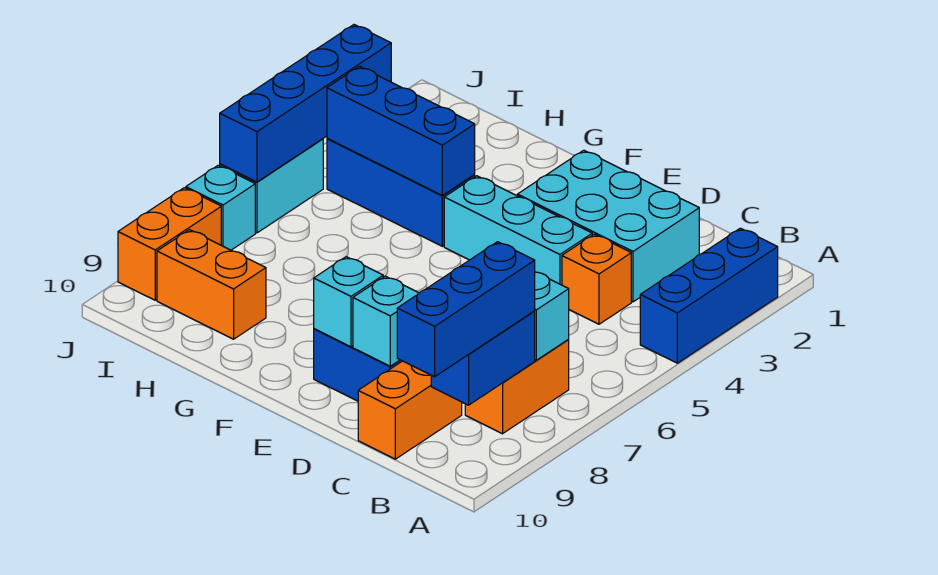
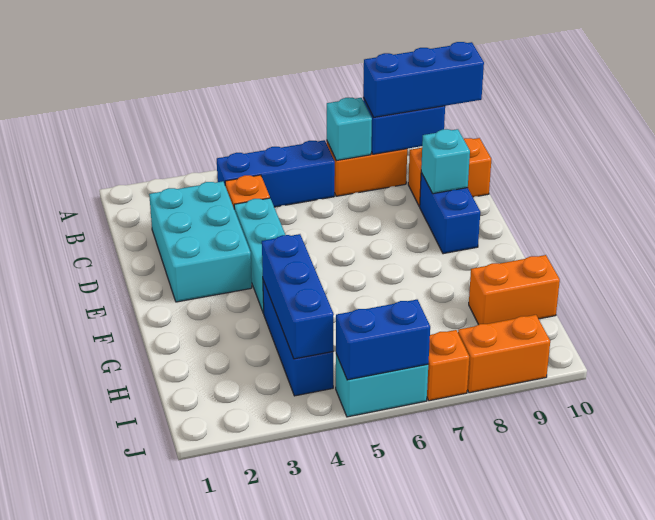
blue 1x3 brick [640,228,778,363] -> blue 1x3 brick moved to [217,140,335,207]
cyan 1x1 brick [314,257,383,347] -> none
orange 1x2 brick [157,230,266,339] -> orange 1x2 brick turned to [469,255,560,325]
blue 1x4 brick [220,25,391,182] -> blue 1x2 brick [336,300,430,380]
cyan 1x1 brick [186,165,255,250] -> orange 1x1 brick [427,330,469,401]

